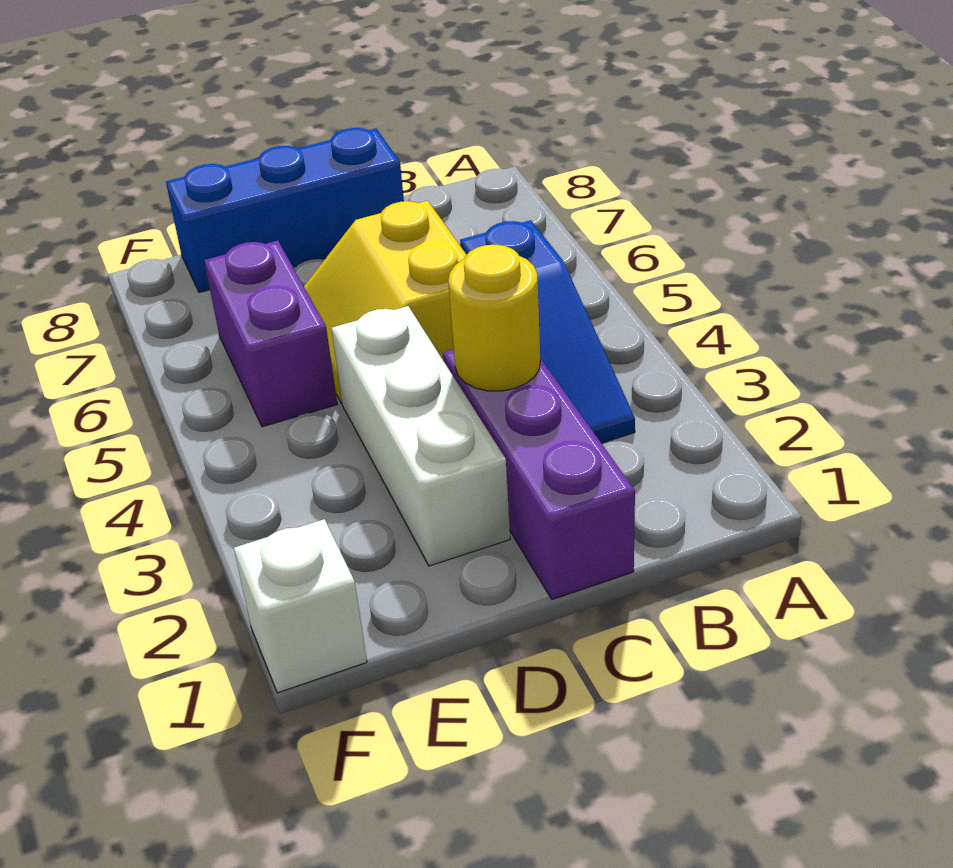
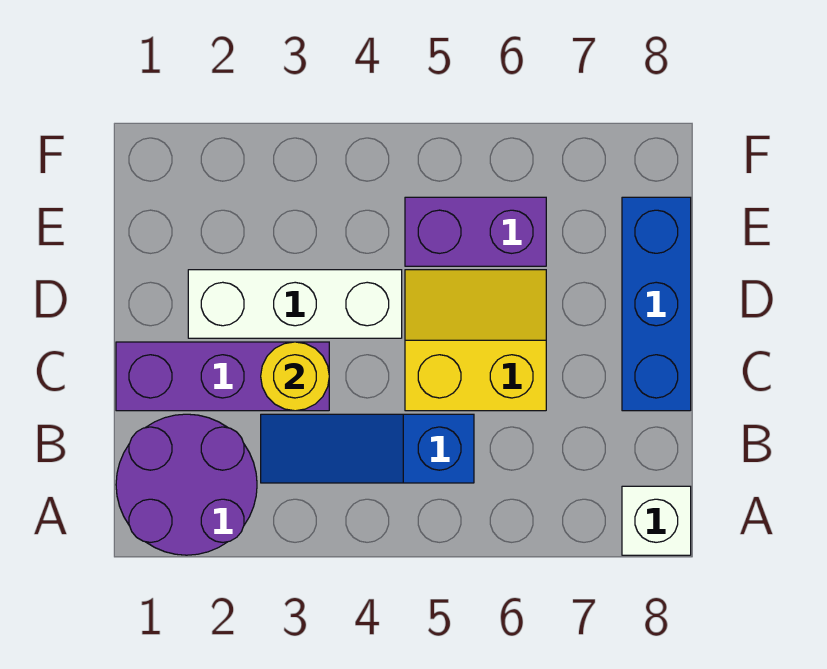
none -> purple 2x2 round brick [116,414,257,555]
white 1x1 brick [234,519,367,693] -> white 1x1 brick moved to [622,486,691,555]

